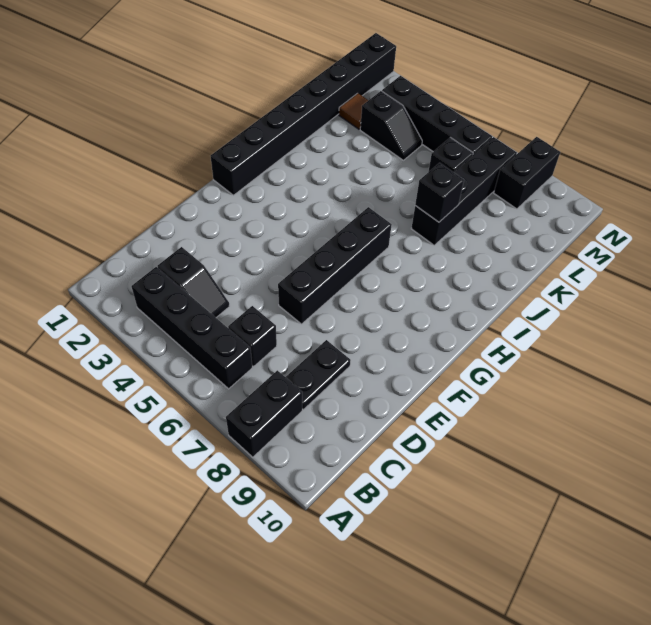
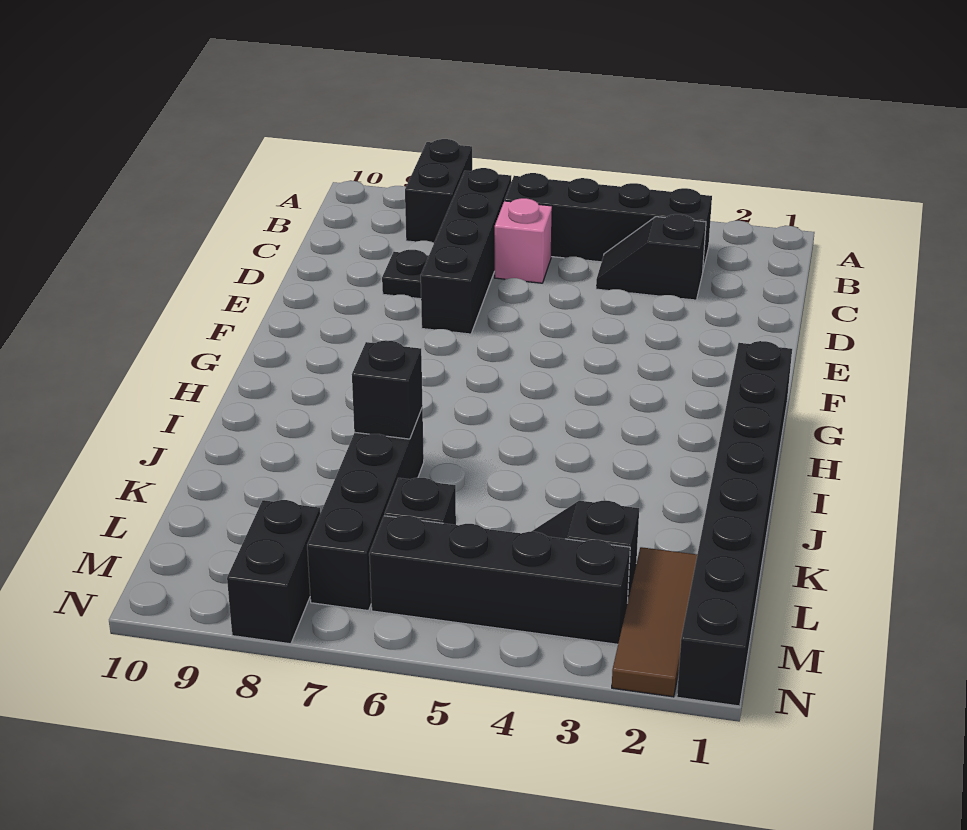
black 1x1 brick [228,306,277,366] -> pink 1x1 brick [495,198,552,283]
black 1x2 plate [286,340,351,410] -> black 1x1 plate [382,250,429,299]
black 1x4 brick [278,207,392,324] -> black 1x4 brick moved to [421,168,511,334]
brown 1x1 tile [339,93,368,129] -> brown 1x3 tile [612,547,697,697]

